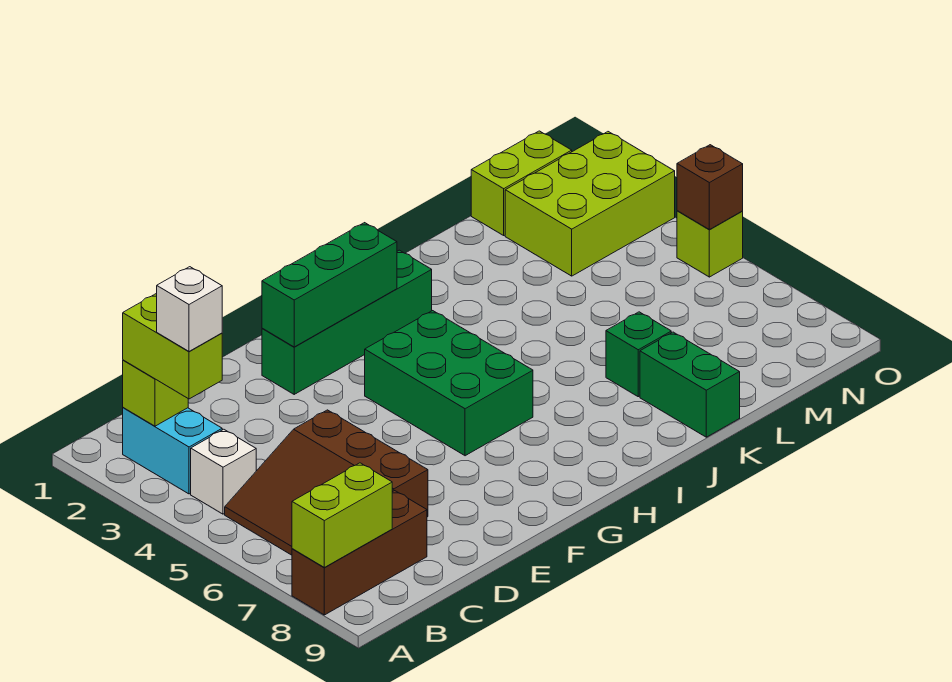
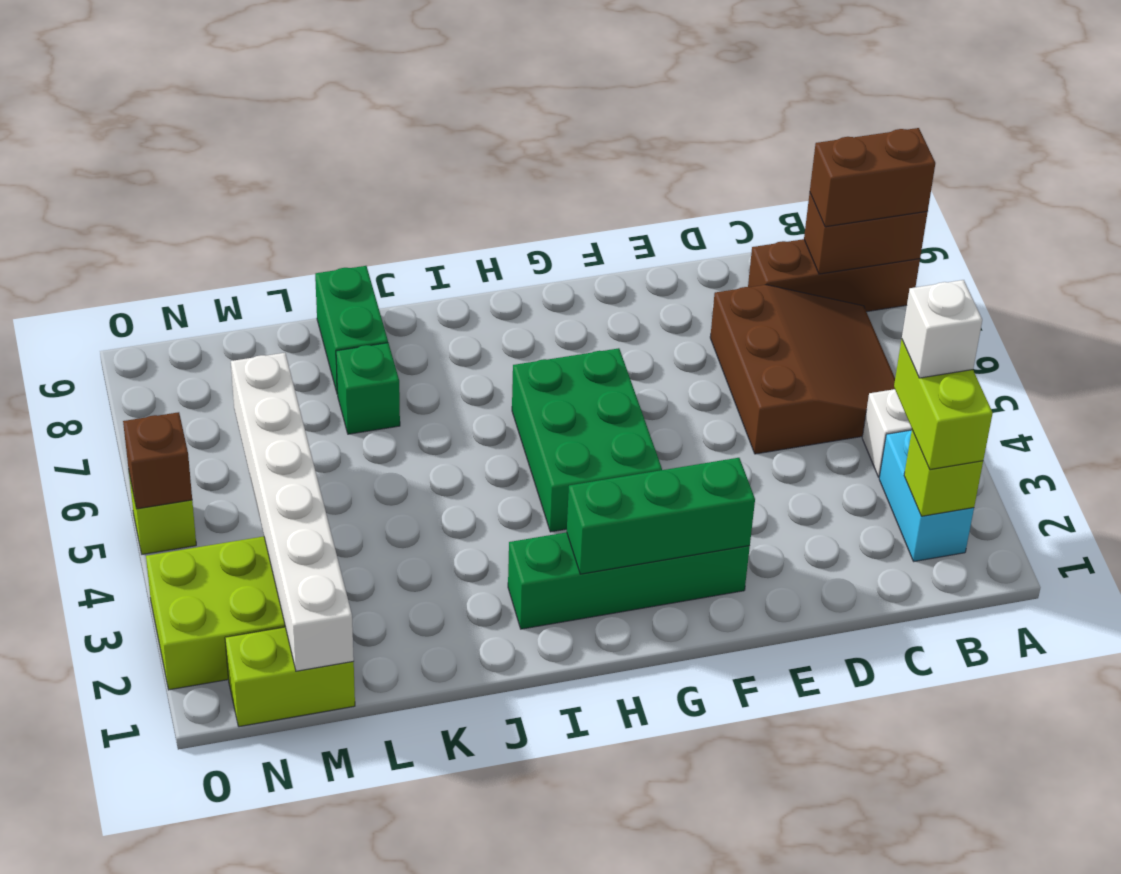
lime 1x2 brick [292,463,392,567] -> brown 1x2 brick [804,193,928,274]
none -> brown 1x2 brick [810,128,935,227]
none -> white 1x6 brick [231,353,354,671]

